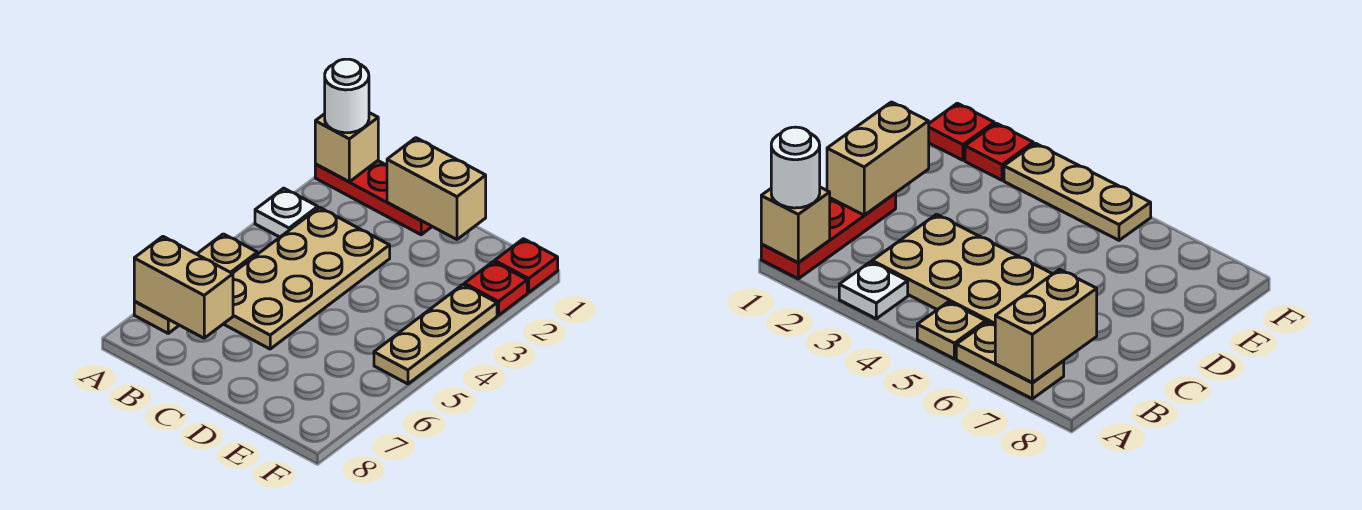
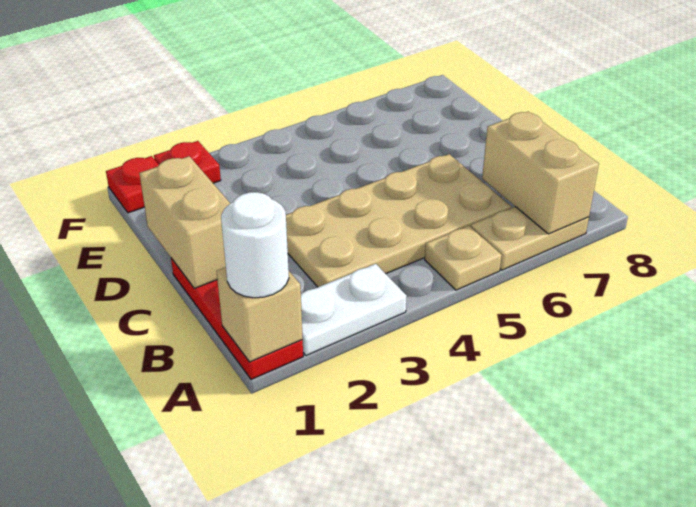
white 1x1 plate [255,188,318,237] -> white 1x2 plate [301,264,407,356]
tan 1x3 plate [374,285,497,384] -> none

